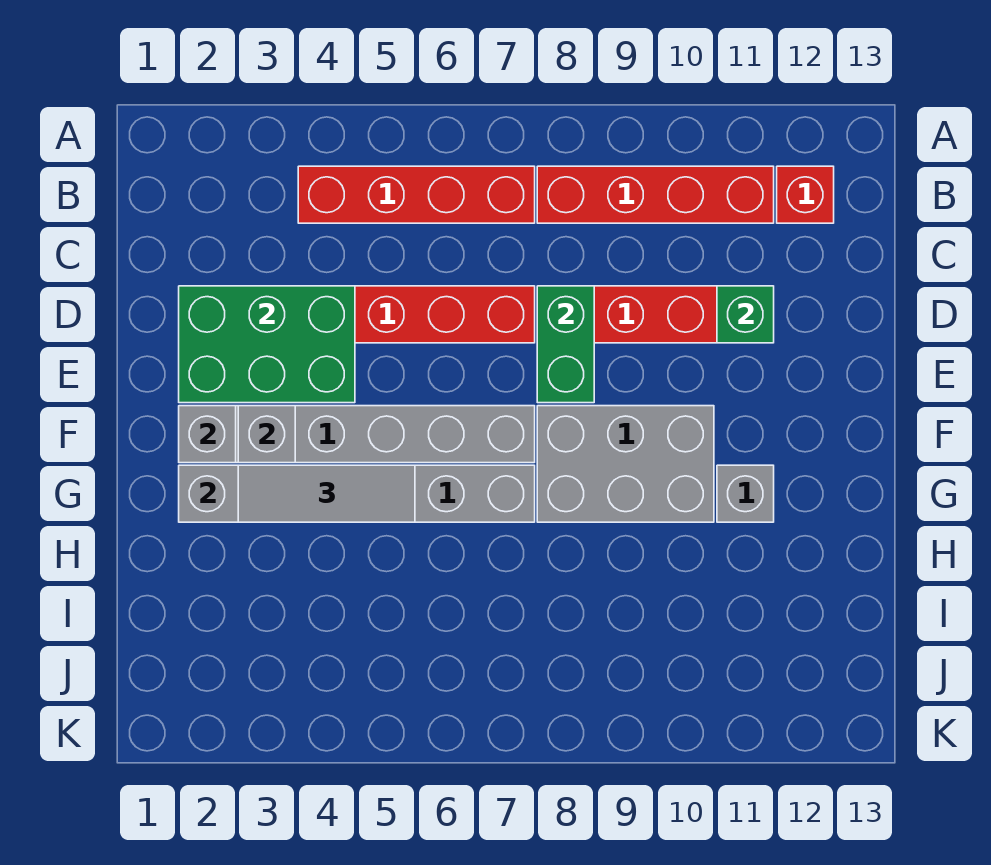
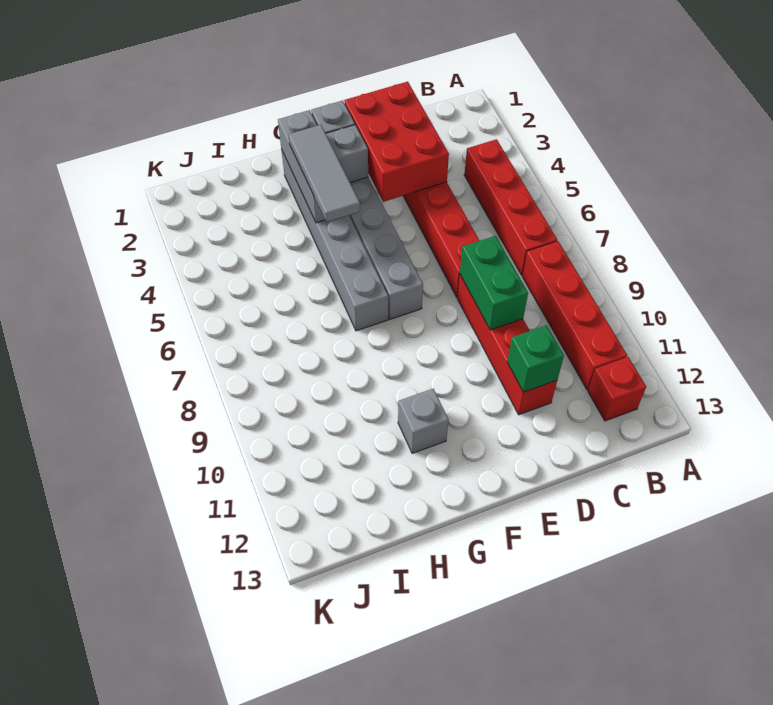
green 2x3 brick [179,286,355,403] -> red 2x3 brick [344,82,449,202]
green 1x2 brick [537,286,594,403] -> green 1x2 brick turned to [460,236,528,330]
grey 2x3 brick [537,406,714,522] -> none

